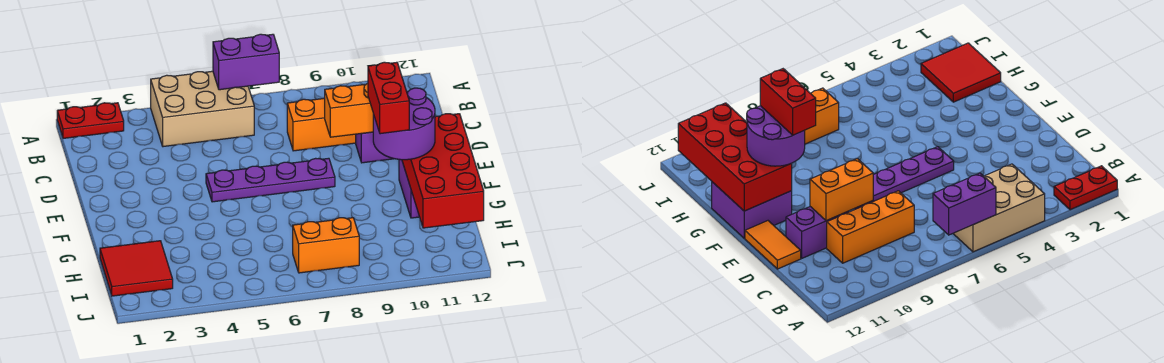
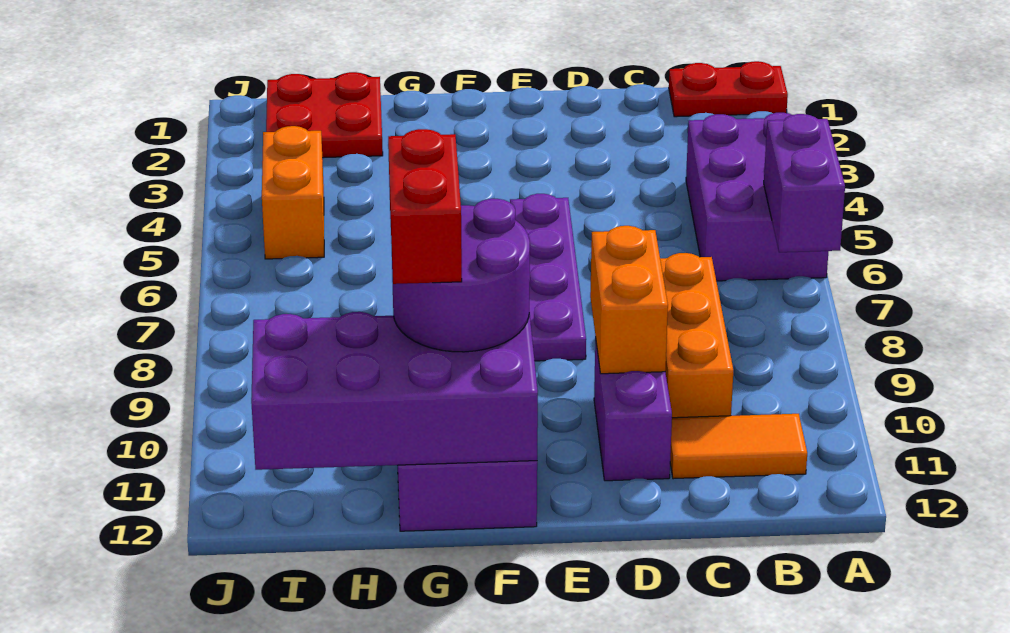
red 1x2 plate [57,103,124,138] -> red 1x2 plate turned to [669,61,788,117]
tan 2x3 brick [151,71,254,147] -> purple 2x3 brick [686,113,829,281]
orange 1x2 tile [745,221,801,269] -> orange 1x2 tile moved to [670,414,807,479]
red 1x2 brick [368,62,409,134] -> red 1x2 brick turned to [388,129,462,284]
red 2x4 brick [402,114,484,228] -> purple 2x4 brick [251,312,538,470]
red 2x2 tile [100,241,173,296] -> red 2x2 plate [266,72,383,158]
orange 1x2 brick [293,218,359,273] -> orange 1x2 brick moved to [262,126,324,259]

